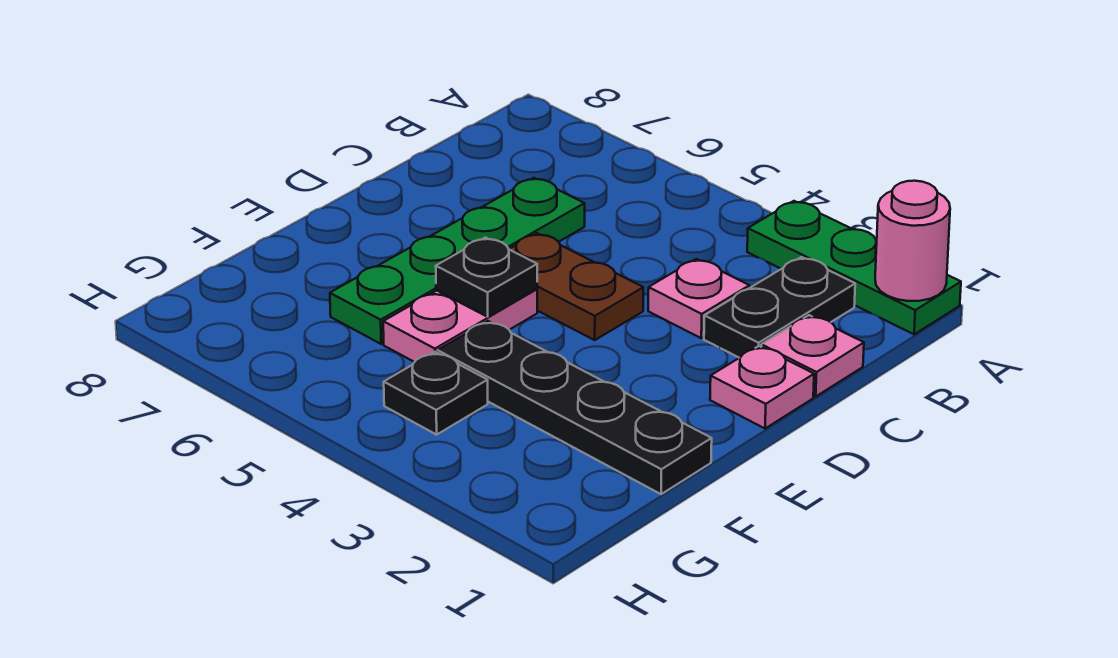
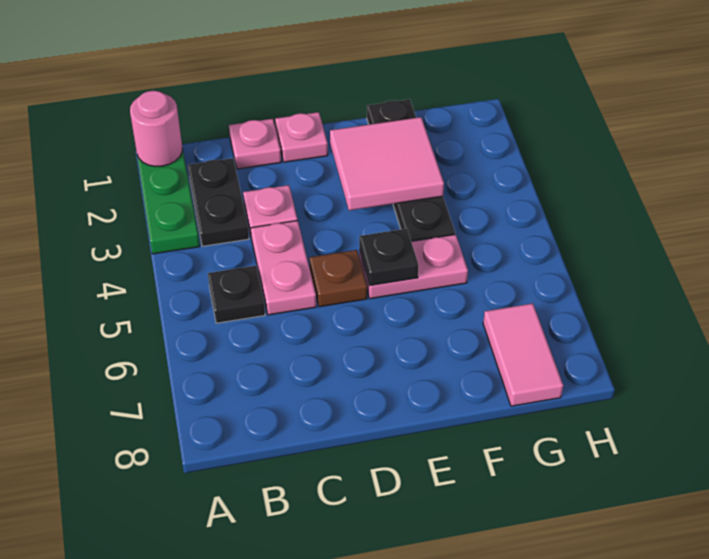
black 1x2 plate [704,257,855,358] -> black 1x2 plate turned to [188,158,249,246]
none -> pink 1x2 plate [251,221,316,315]
green 1x4 plate [330,178,585,344] -> none
brown 1x2 plate [509,233,643,340] -> brown 1x1 plate [309,250,367,307]
none -> pink 2x2 tile [330,117,444,210]
black 1x1 plate [384,352,488,435] -> black 1x1 plate moved to [208,266,265,323]
none -> pink 1x2 tile [483,303,563,406]

